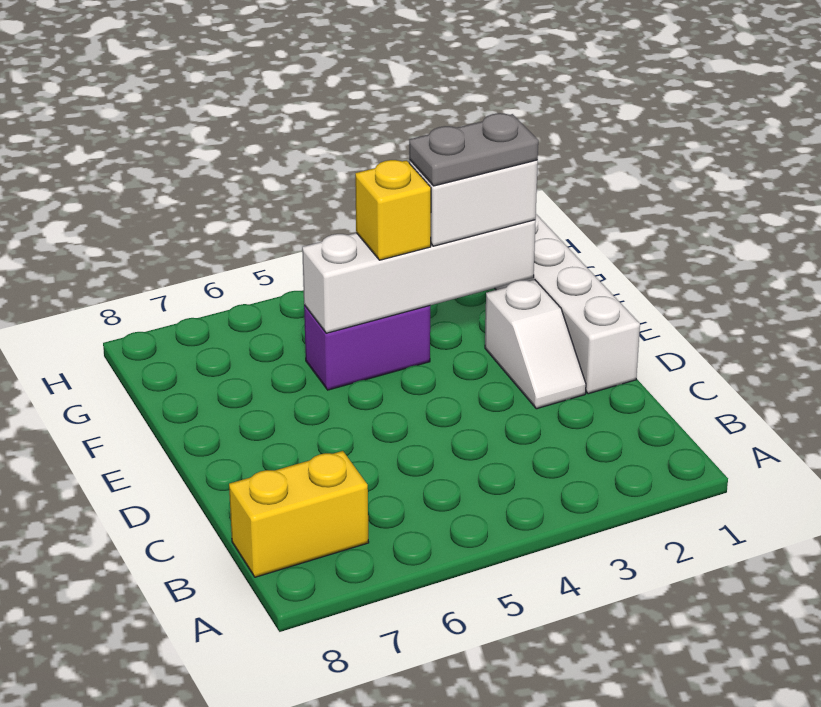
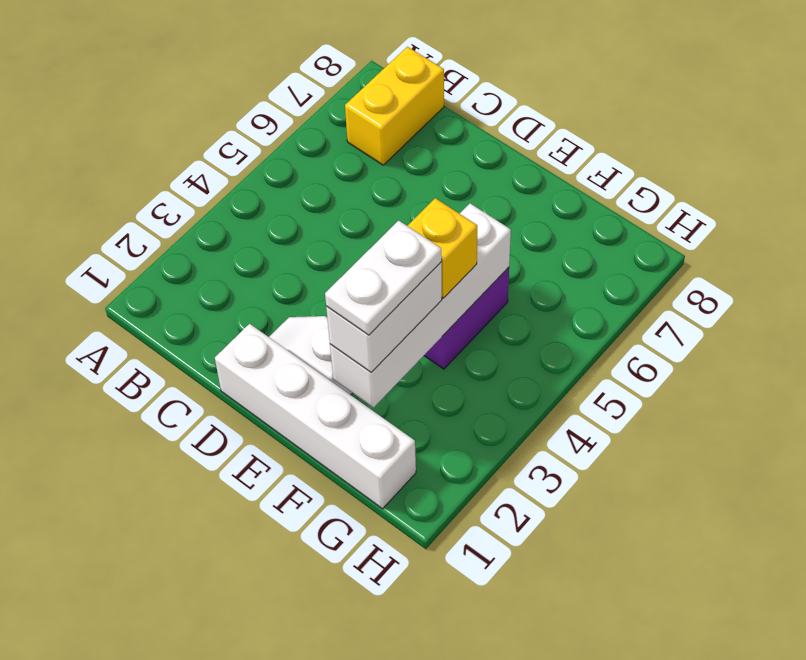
grey 1x2 plate [409,113,538,186] -> white 1x2 plate [325,221,442,335]

